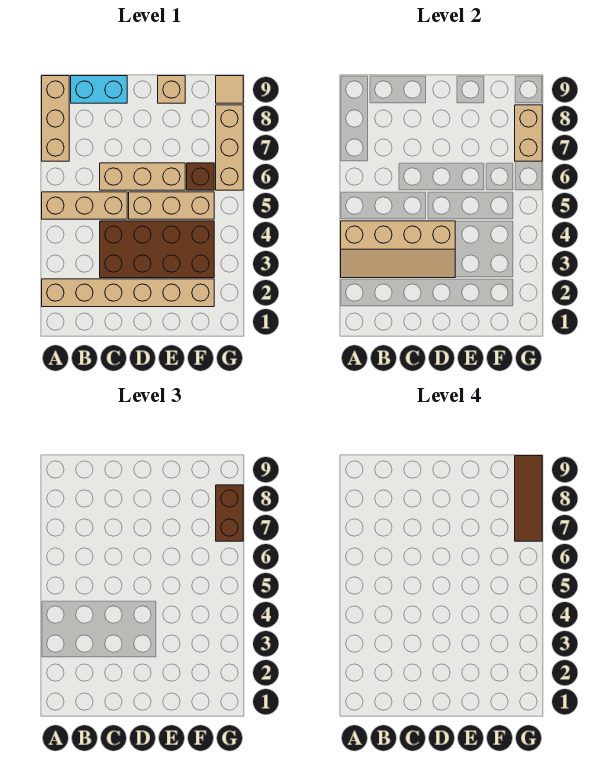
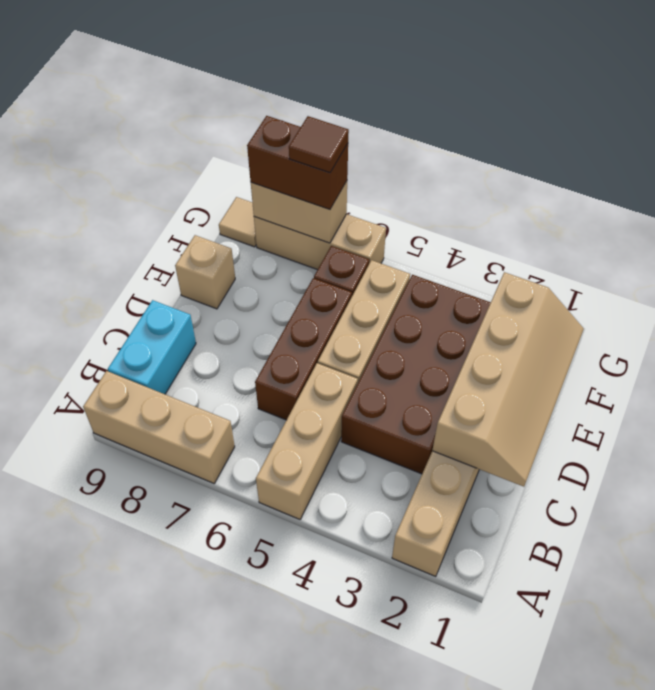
tan 2x4 slope [341,221,455,278] -> tan 2x4 slope moved to [432,272,584,487]
tan 1x3 brick [100,163,185,190] -> brown 1x3 brick [255,278,352,420]
brown 1x3 tile [515,456,542,541] -> brown 1x1 tile [289,116,349,173]

